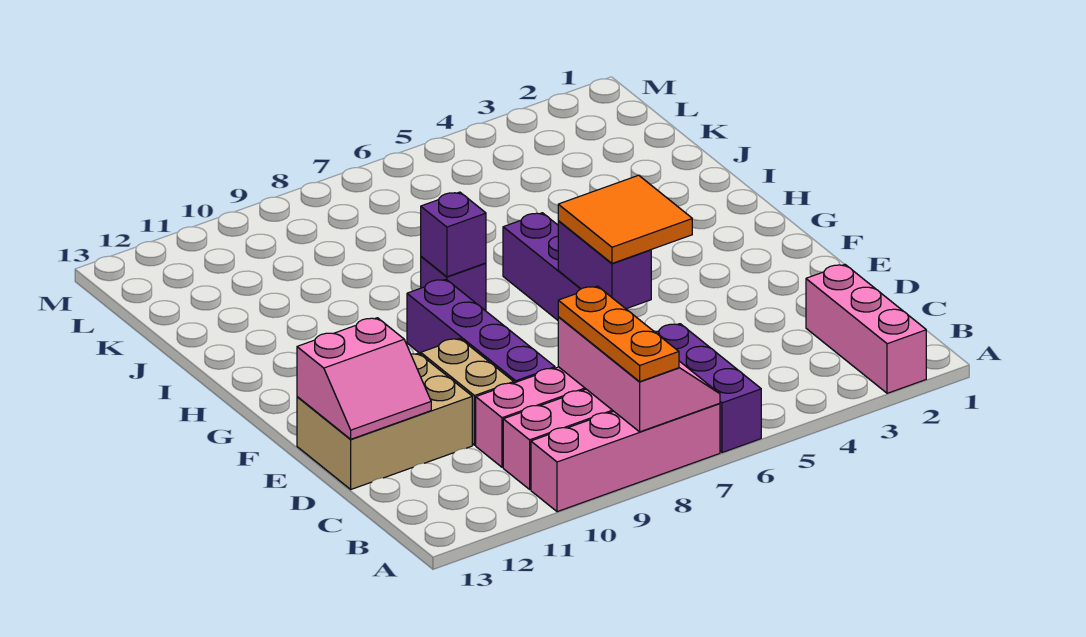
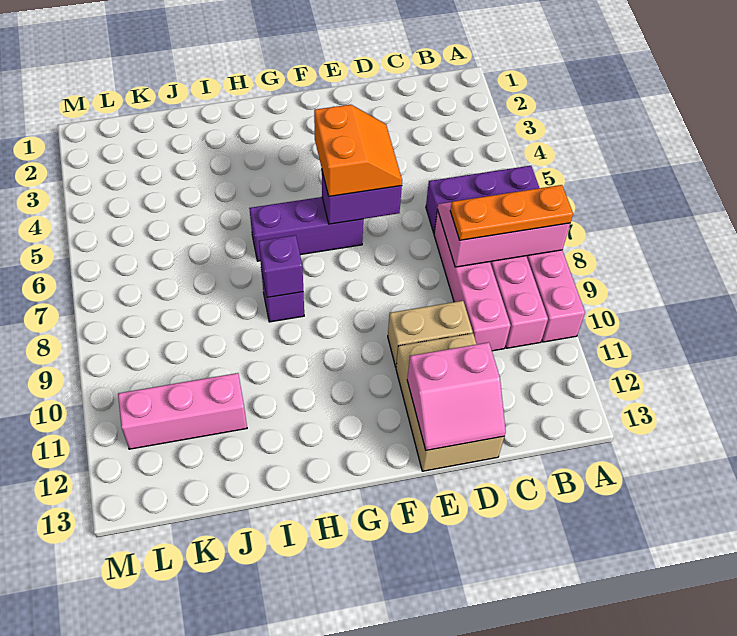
pink 1x3 brick [806,264,926,393] -> pink 1x3 brick moved to [118,373,247,449]
purple 1x4 brick [407,279,555,383] -> none
pink 2x2 slope [297,318,431,439] -> pink 2x2 slope turned to [407,342,506,450]
orange 2x2 tile [558,175,692,263] -> orange 2x2 slope [314,105,402,196]

